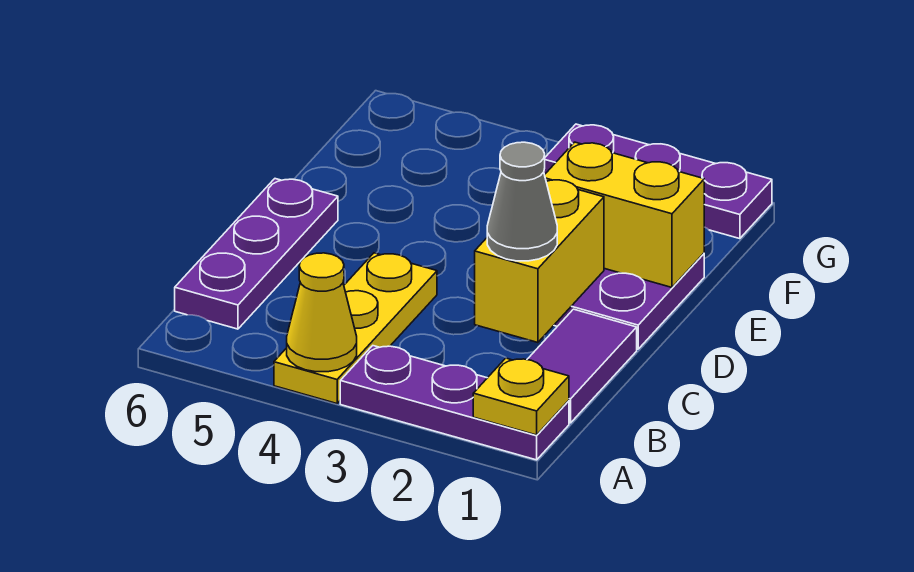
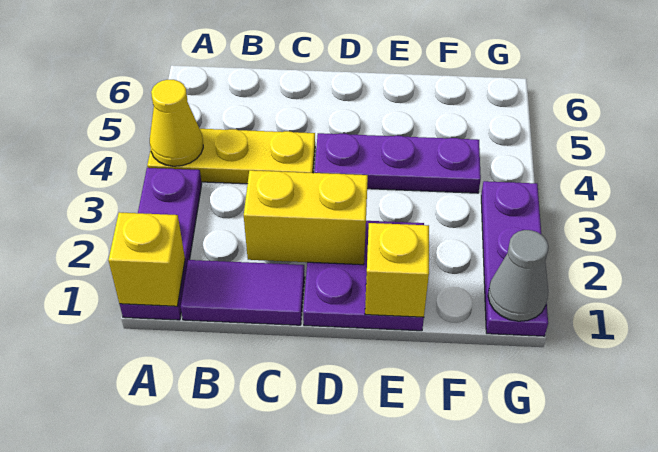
yellow 1x1 plate [473,358,569,435] -> yellow 1x1 brick [109,212,185,306]
purple 1x3 plate [175,179,338,329] -> purple 1x3 plate moved to [315,133,481,193]
grey 1x1 cone [487,142,557,261] -> grey 1x1 cone moved to [488,230,548,321]
yellow 1x2 brick [545,142,704,287] -> yellow 1x1 brick [365,223,429,317]

